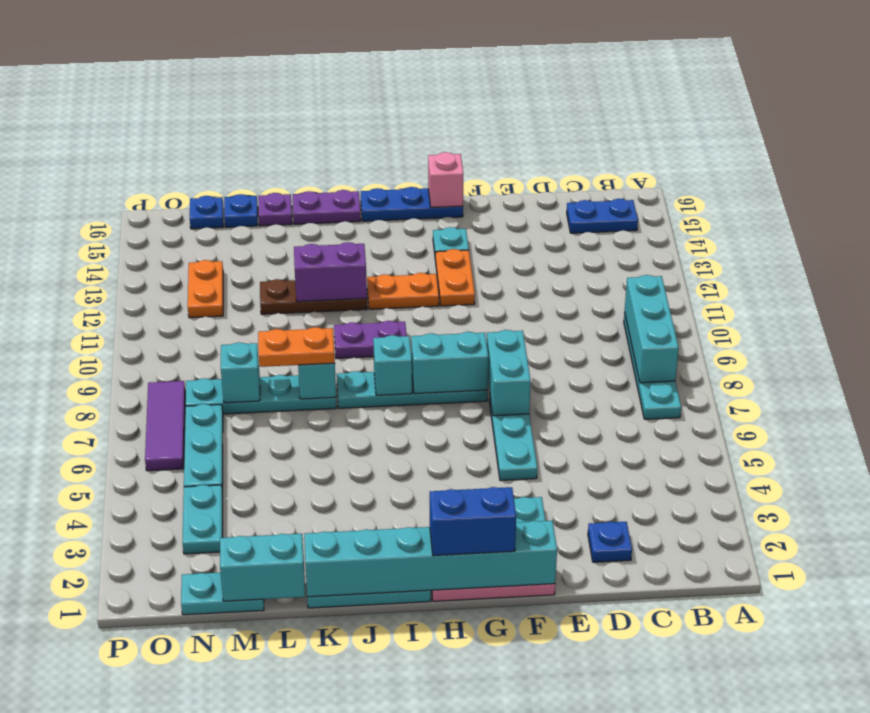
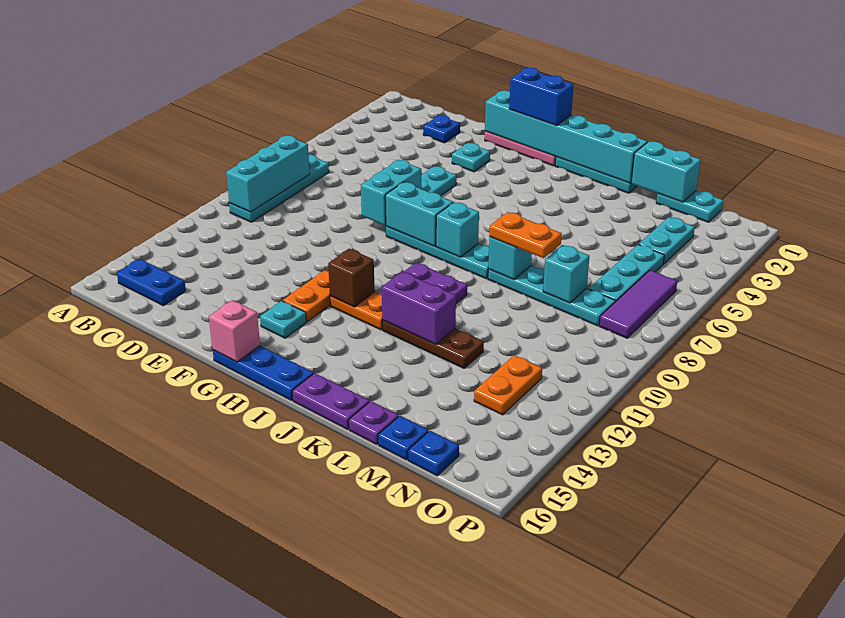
none -> brown 1x1 brick [328,249,375,307]

